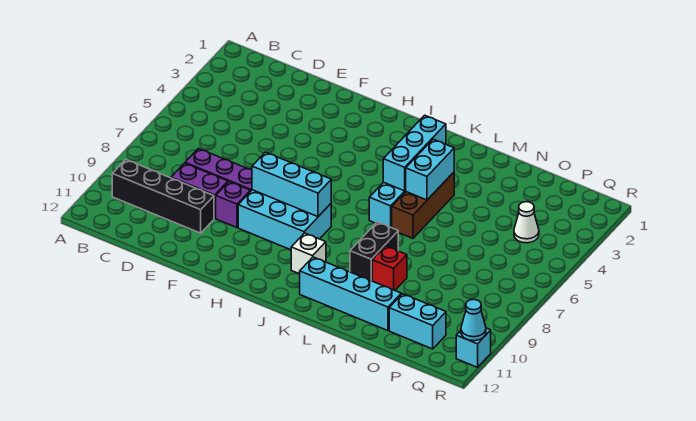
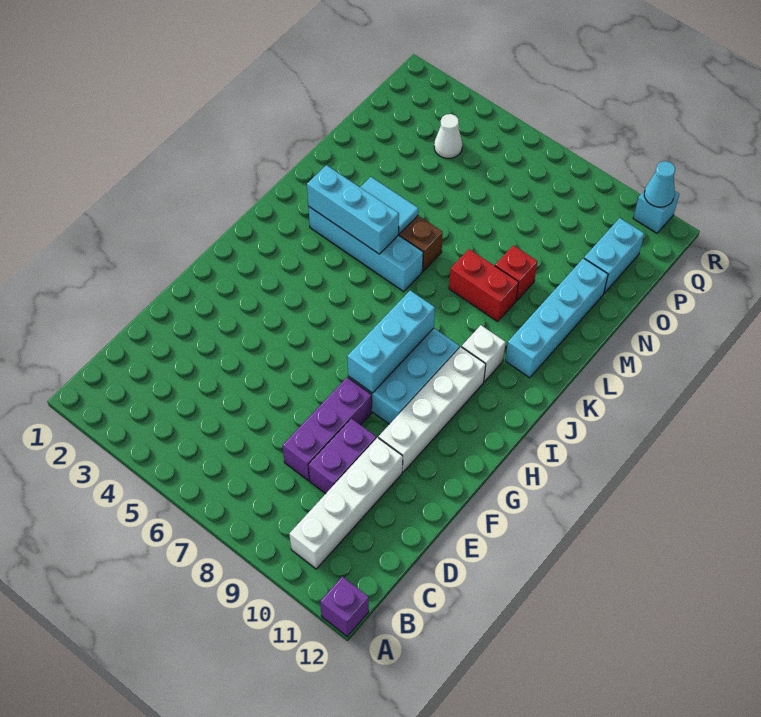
black 1x4 brick [112,160,214,233] -> white 1x4 brick [289,438,403,569]
purple 1x1 brick [216,182,250,228] -> purple 1x1 brick moved to [320,577,369,636]
none -> white 1x4 brick [379,347,486,472]
cyan 1x2 brick [406,139,454,200] -> cyan 1x2 tile [360,177,418,234]
black 1x2 brick [350,222,398,281] -> red 1x2 brick [449,249,518,322]

